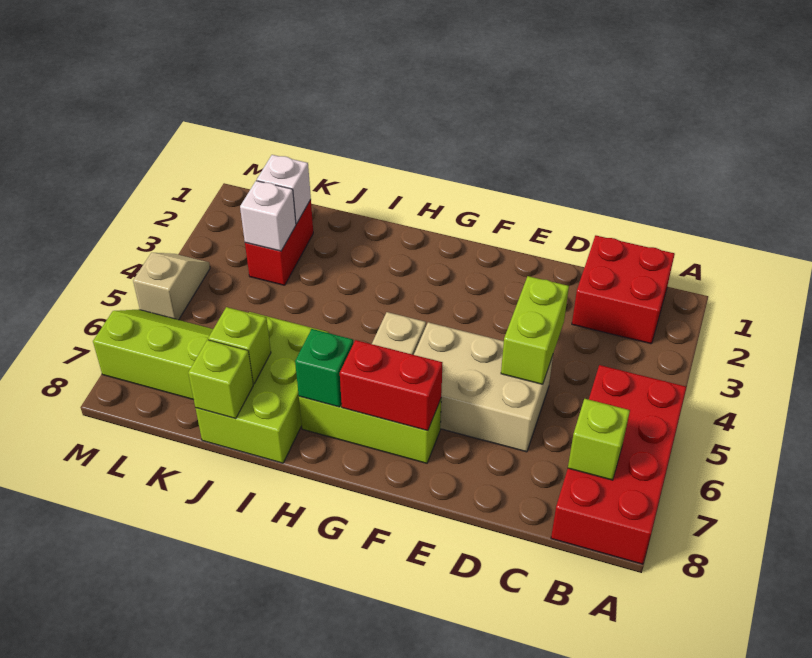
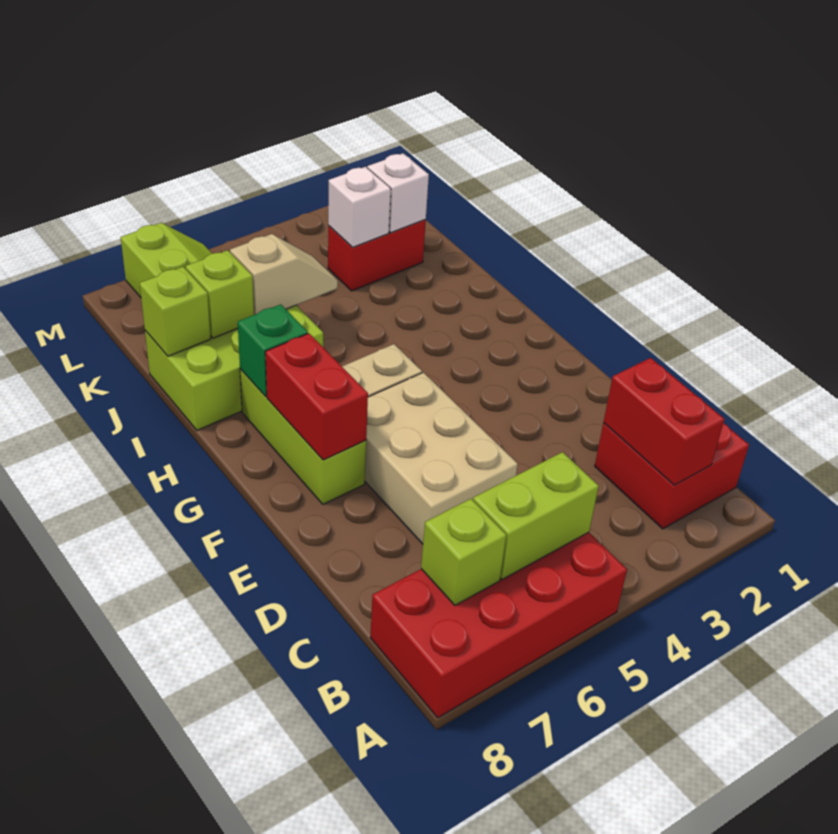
none -> red 1x2 brick [603,358,724,485]
lime 1x2 brick [501,276,569,384] -> lime 1x2 brick moved to [473,452,599,580]
tan 1x2 slope [133,253,210,320] -> tan 1x2 slope moved to [230,234,338,315]

